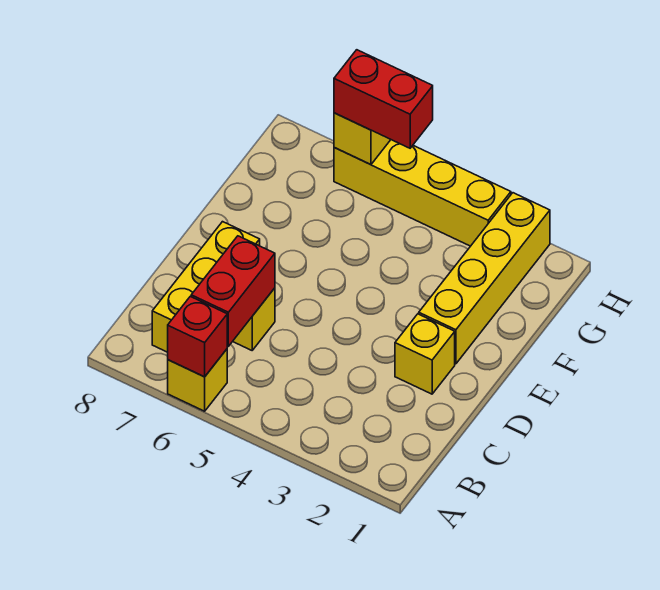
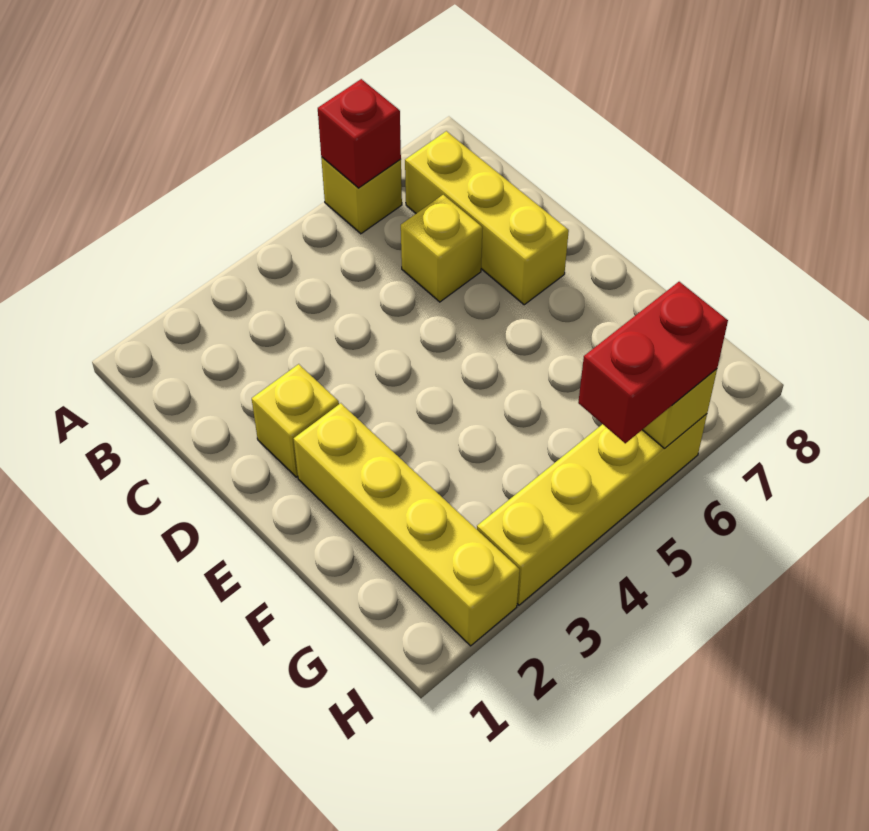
red 1x2 brick [191,236,275,346] -> none

